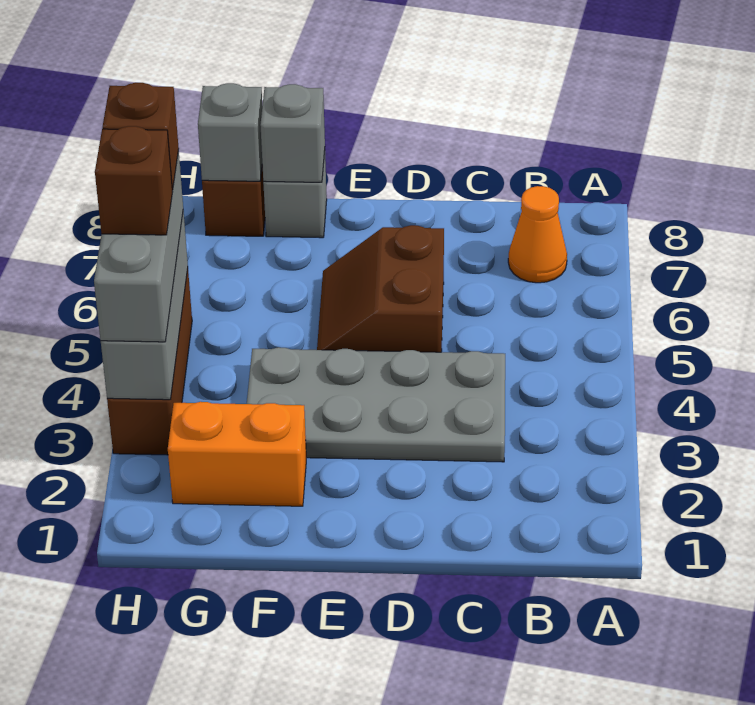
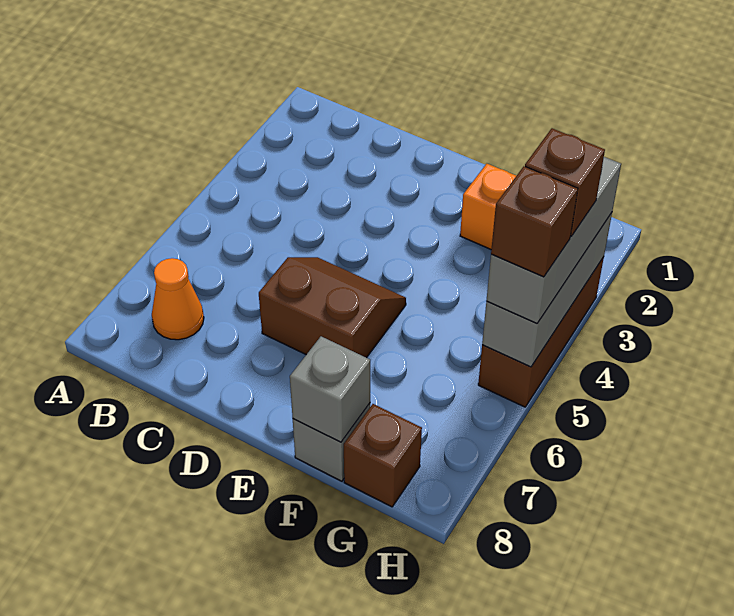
grey 2x4 plate [247,347,505,462] -> none
brown 2x2 slope [317,225,444,352] -> brown 2x2 slope turned to [259,257,406,358]
grey 1x1 brick [198,83,262,181] -> none

